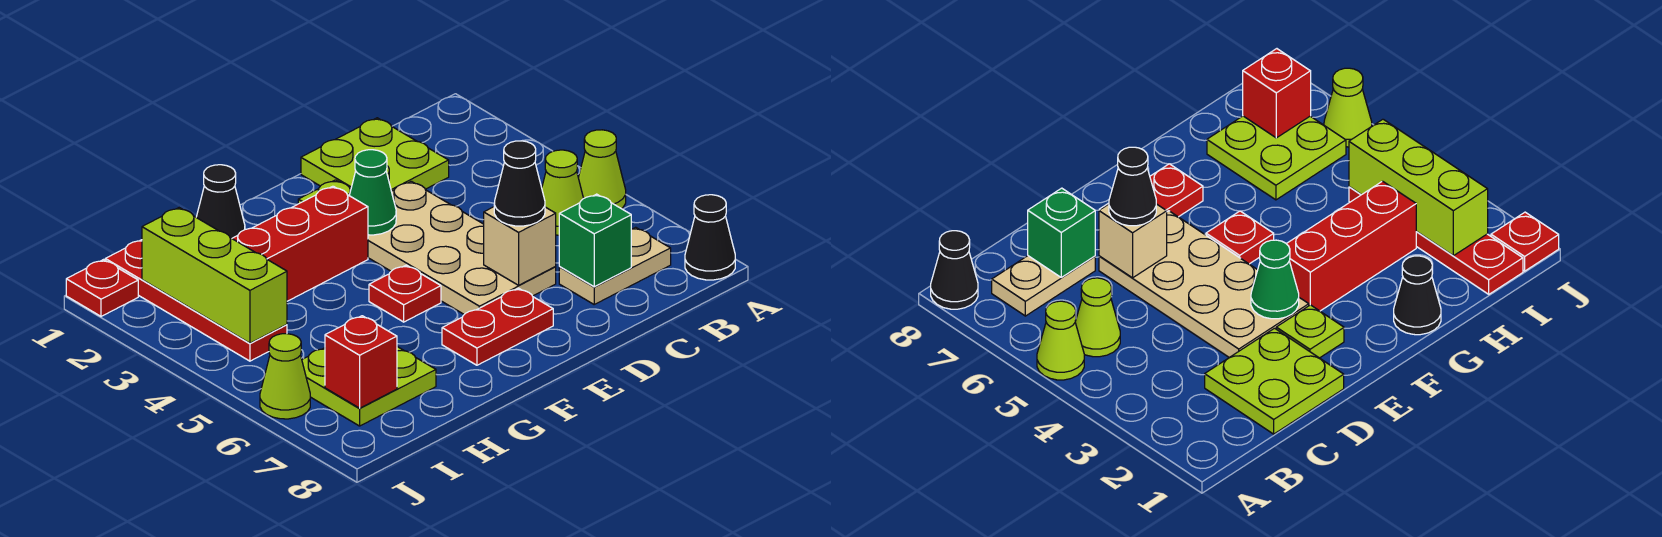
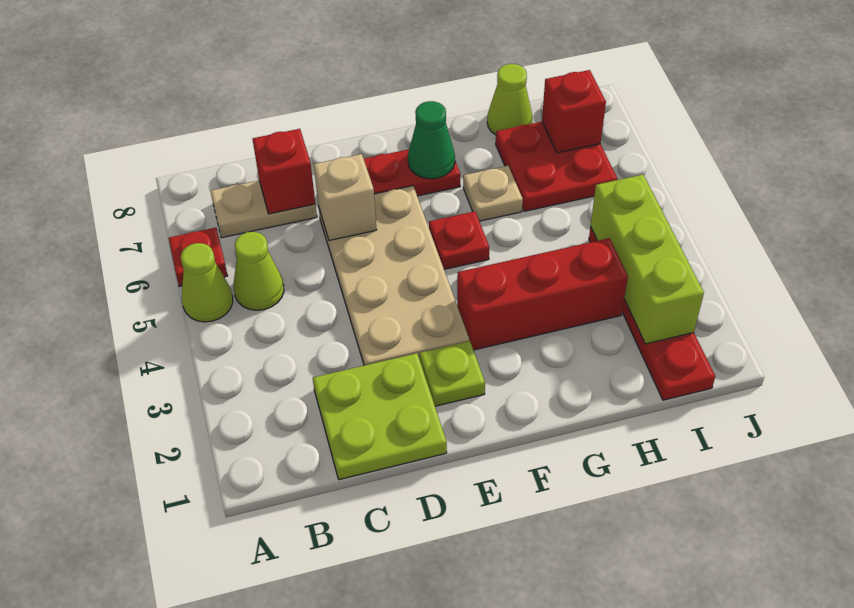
black 1x1 cone [685,195,735,280] -> none
green 1x1 brick [559,194,631,287] -> red 1x1 brick [253,129,315,214]
black 1x1 cone [494,141,545,226] -> none
green 1x1 cone [349,150,396,235] -> green 1x1 cone moved to [408,101,455,179]
black 1x1 cone [196,165,245,238] -> none
none -> tan 1x1 plate [463,166,523,221]
lime 2x2 plate [302,347,436,426] -> red 2x2 plate [496,122,617,211]
red 1x1 plate [66,260,138,316] -> red 1x1 plate moved to [169,228,228,287]
lime 1x1 cone [260,334,310,419] -> lime 1x1 cone moved to [487,64,532,135]

